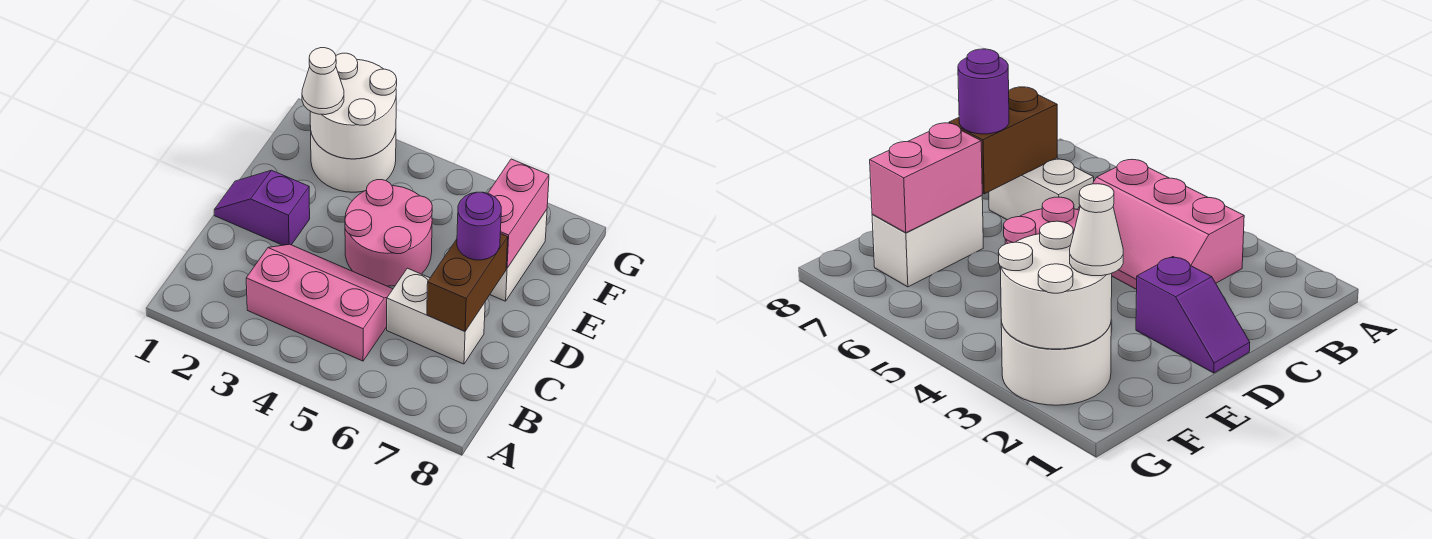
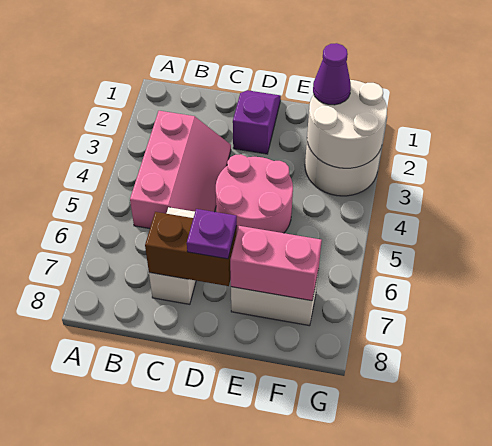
purple 1x1 round brick [457,192,501,260] -> purple 1x1 plate [187,209,237,259]
white 1x1 cone [302,48,344,115] -> purple 1x1 cone [313,43,351,105]

